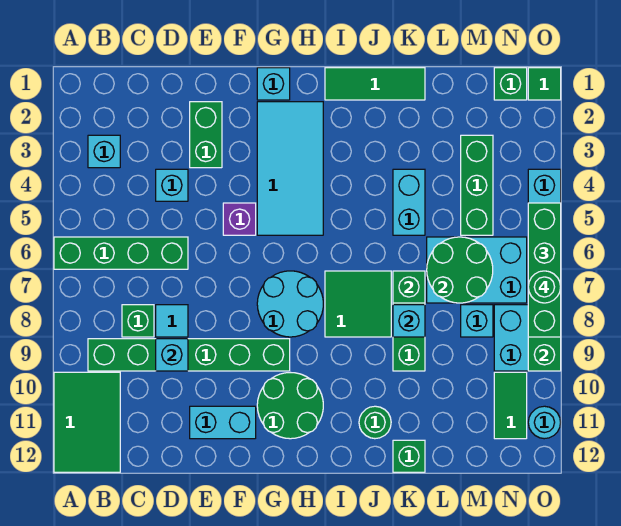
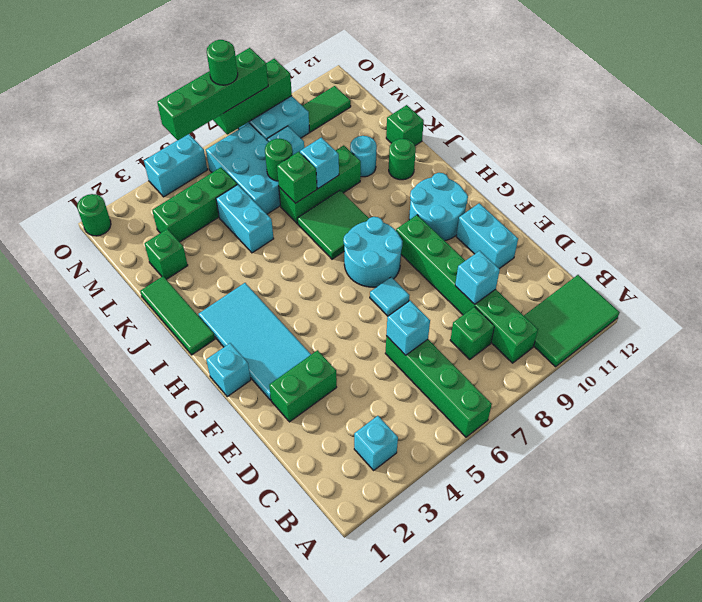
cyan 1x1 brick [156,169,188,201] -> cyan 1x1 brick moved to [386,301,430,355]
cyan 1x1 tile [156,305,188,337] -> cyan 1x1 tile moved to [370,277,410,316]
purple 1x1 brick [223,203,256,235] -> none
cyan 2x4 tile [257,102,323,235] -> cyan 2x4 tile turned to [198,283,311,400]
green 2x2 round brick [257,373,323,439] -> cyan 2x2 round brick [409,173,468,241]
cyan 1x2 brick [393,169,425,235] -> cyan 1x2 brick turned to [216,185,274,253]
green 2x2 round brick [427,237,493,303] -> green 1x1 round brick [265,139,293,181]
green 1x1 brick [494,68,527,100] -> green 1x1 brick moved to [144,229,188,279]
green 1x1 tile [528,68,561,100] -> green 1x1 round brick [77,194,111,236]
cyan 1x1 round brick [528,406,561,439] -> cyan 1x1 round brick moved to [350,136,377,177]

